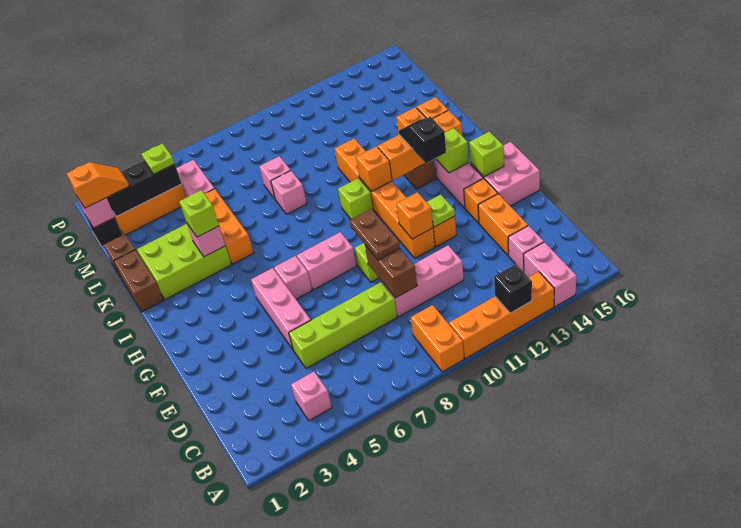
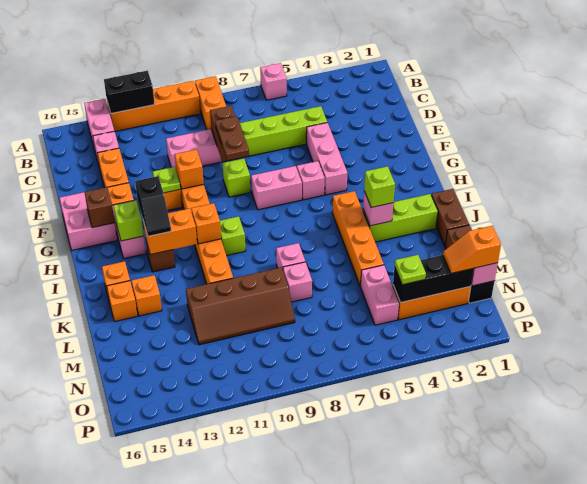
black 1x1 brick [494,264,532,313] -> black 1x2 brick [104,71,155,113]
pink 1x1 brick [291,372,332,421] -> pink 1x1 brick moved to [260,63,287,100]
lime 1x1 brick [469,131,504,177] -> brown 1x1 brick [85,187,115,228]
lime 2x3 brick [137,224,231,300] -> lime 1x3 brick [363,194,438,242]
orange 1x3 brick [205,189,254,264] -> orange 1x4 brick [332,191,384,286]
none -> brown 2x4 slope [186,267,295,345]

